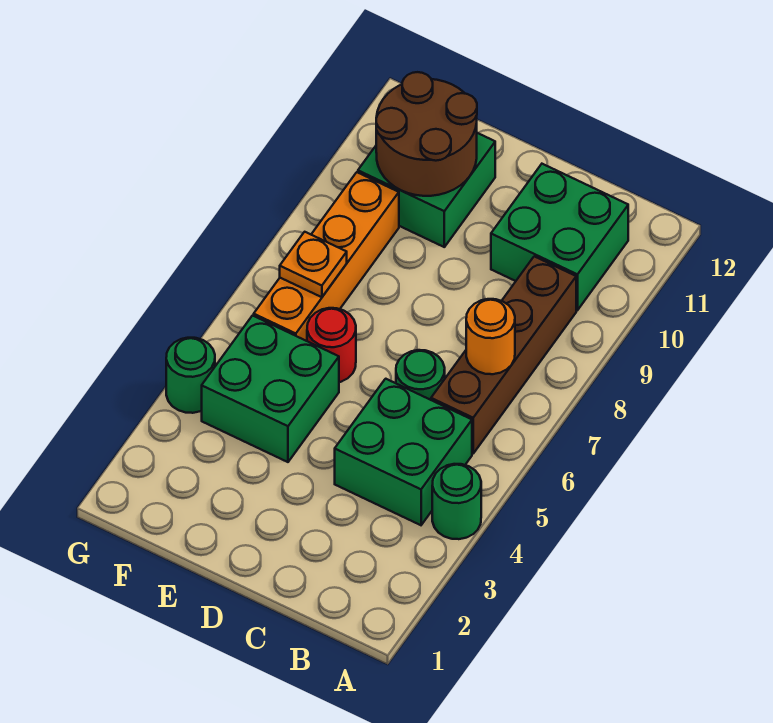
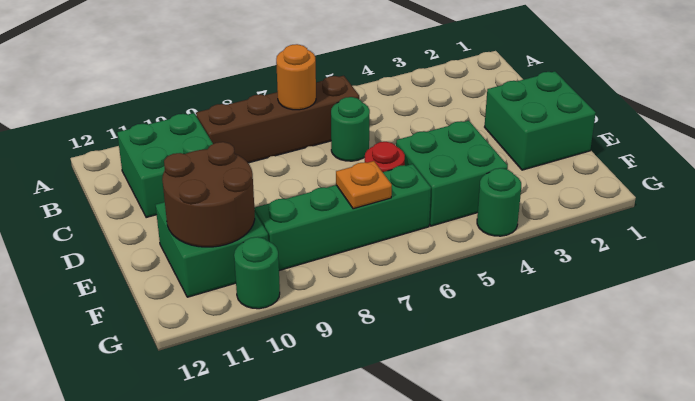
green 1x1 round brick [432,464,481,539] -> green 1x1 round brick moved to [234,237,280,309]
green 2x2 brick [335,379,472,525] -> green 2x2 brick moved to [485,71,596,170]
orange 1x4 brick [254,172,399,341] -> green 1x4 brick [254,164,431,271]

